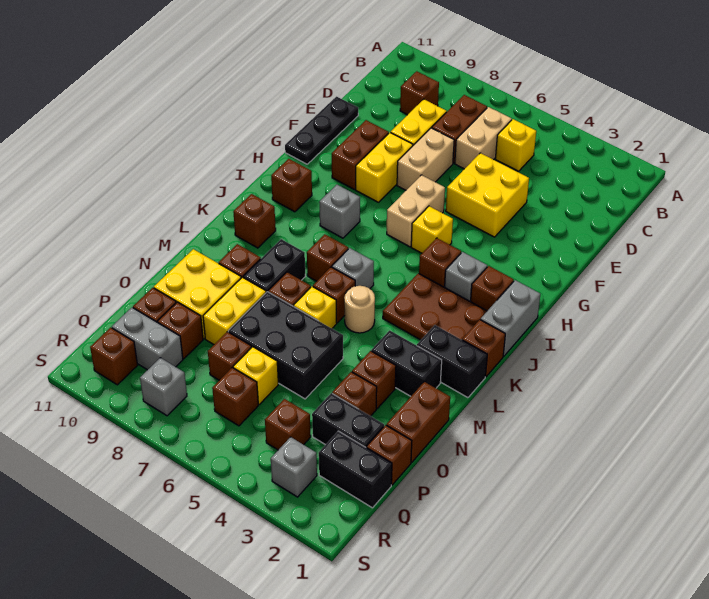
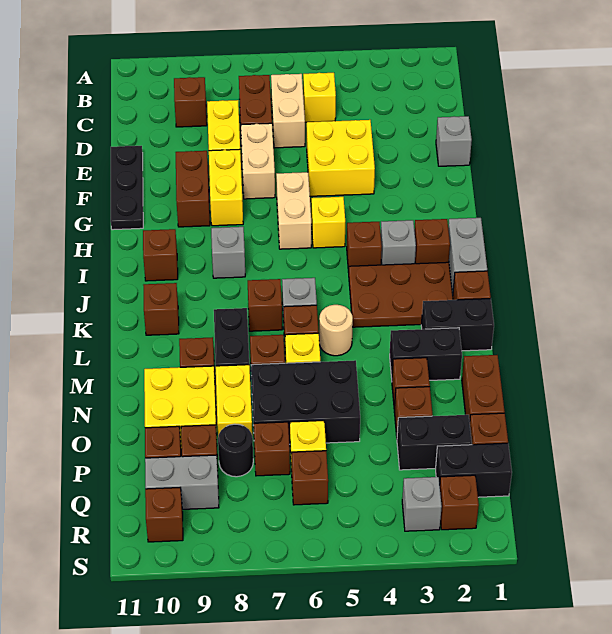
none -> black 1x1 round brick [218,424,253,477]
brown 1x1 brick [265,399,311,450] -> brown 1x1 brick moved to [439,475,479,530]
grey 1x1 brick [140,358,187,416] -> grey 1x1 brick moved to [436,116,472,166]

